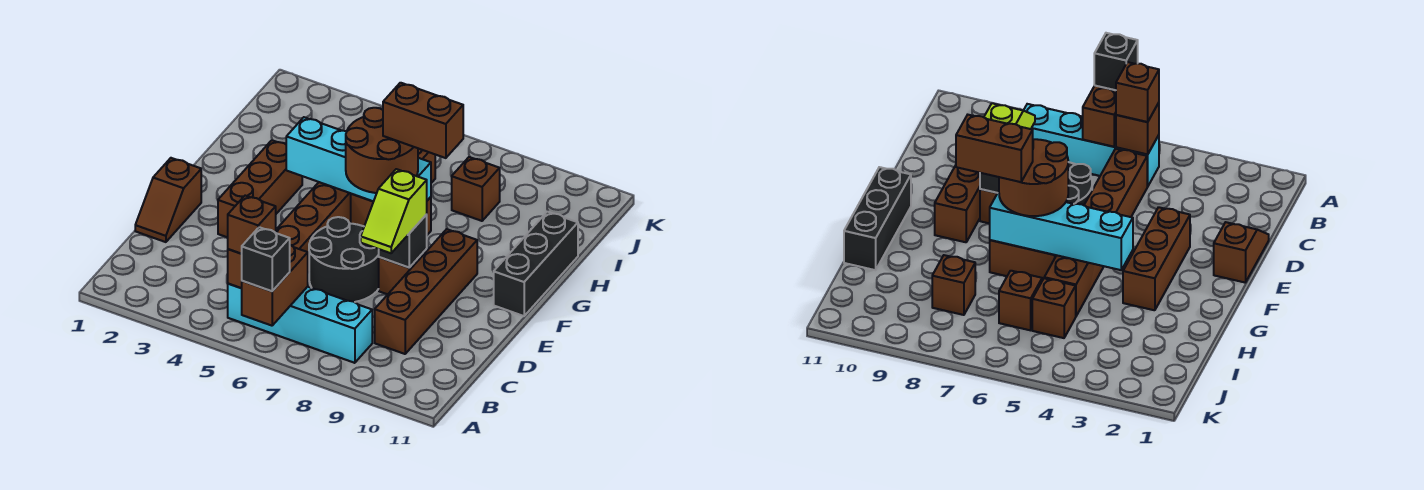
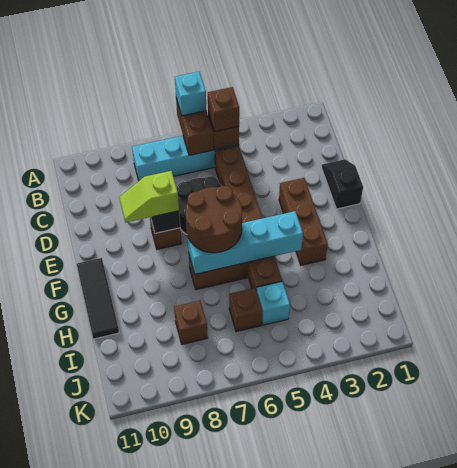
black 1x1 brick [242,227,290,291] -> cyan 1x1 brick [175,72,206,116]
brown 1x4 brick [375,229,477,354] -> none
brown 1x2 slope [135,158,201,242] -> black 1x2 slope [321,159,363,209]
lime 1x2 slope [361,169,427,253] -> lime 1x2 slope turned to [119,171,179,222]
black 1x3 brick [494,212,578,316] -> black 1x3 tile [77,258,119,339]
brown 1x2 brick [383,83,463,158] -> none
brown 1x1 brick [1032,278,1076,338] -> cyan 1x1 brick [256,282,290,325]

